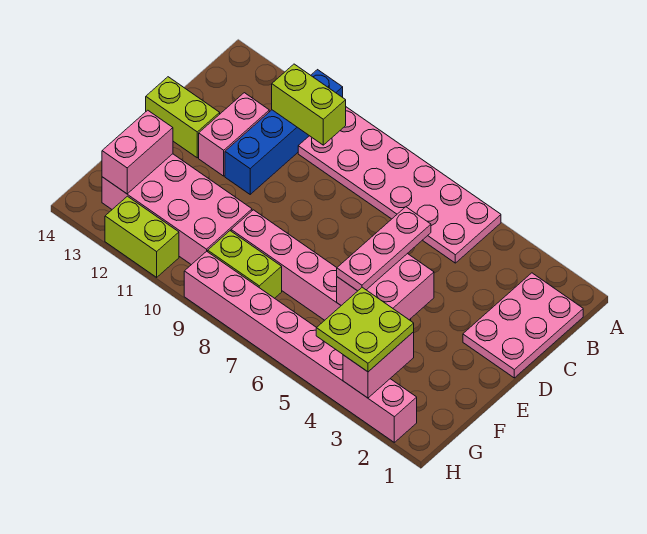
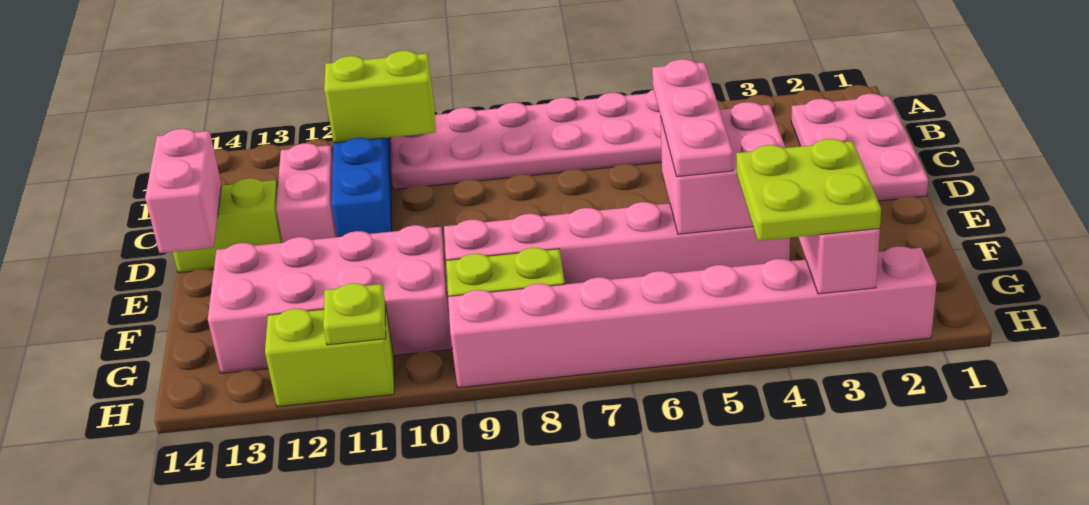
pink 1x2 brick [102,110,173,194] -> pink 1x2 brick moved to [145,129,222,253]
none -> lime 1x1 plate [323,283,386,345]

